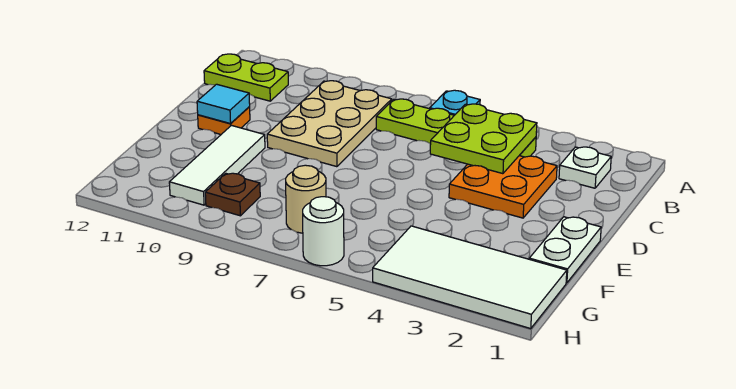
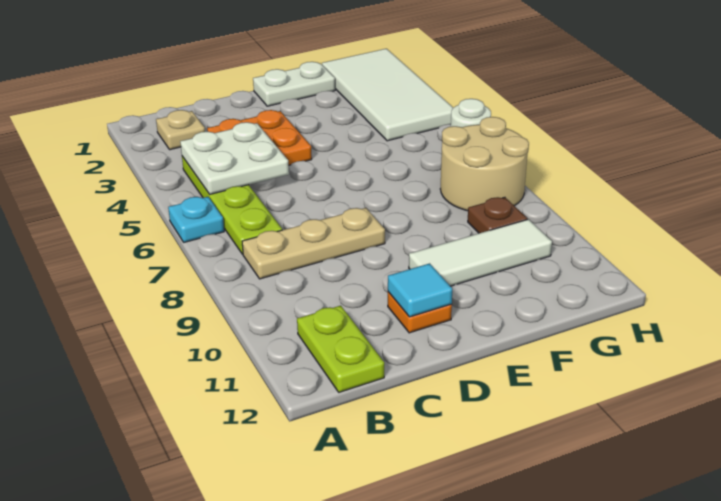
white 1x1 plate [559,147,611,188] -> tan 1x1 plate [156,110,205,150]
lime 2x2 plate [430,104,537,174] -> white 2x2 plate [180,122,289,194]
tan 2x3 plate [267,81,392,167] -> tan 1x3 plate [242,208,385,279]
tan 1x1 round brick [286,165,326,233] -> tan 2x2 round brick [440,117,529,211]

